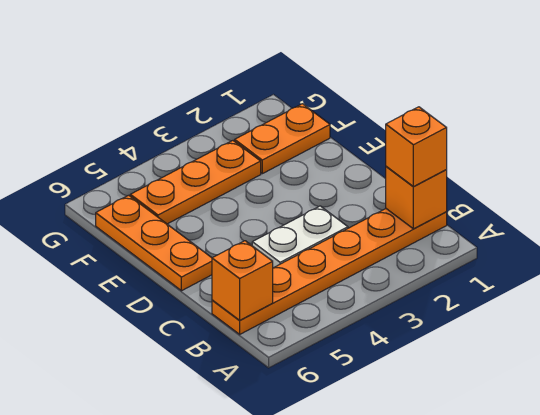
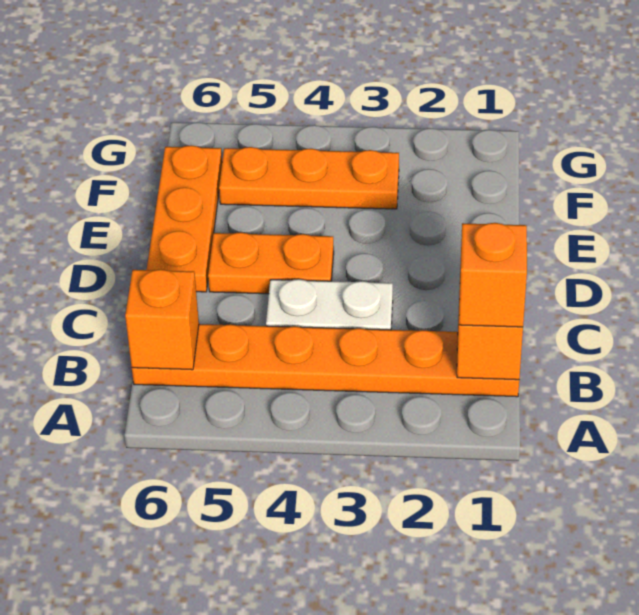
orange 1x2 plate [235,104,330,174] -> orange 1x2 plate moved to [208,232,334,294]

